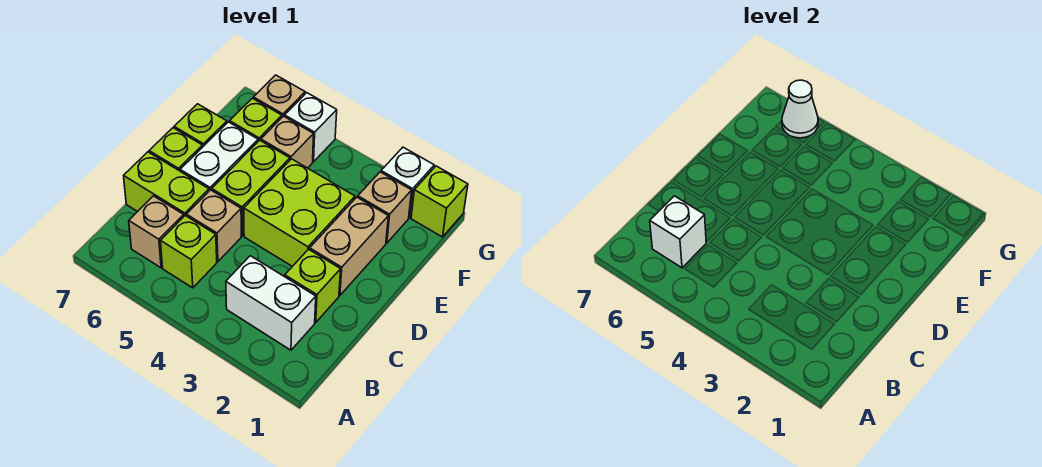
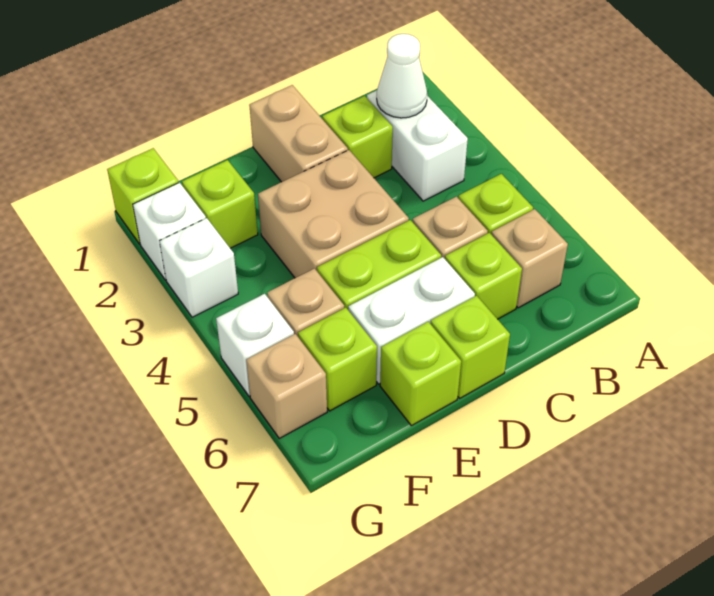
white 1x1 brick [650,196,706,268] -> white 1x1 brick moved to [160,218,238,317]
lime 1x2 brick [124,152,209,216] -> lime 1x1 brick [445,233,522,319]
tan 1x2 brick [310,197,388,295] -> tan 1x2 brick turned to [249,85,348,182]
lime 2x2 brick [244,159,355,266] -> tan 2x2 brick [258,150,409,278]
tan 1x1 brick [358,172,412,243] -> lime 1x1 brick [182,160,258,248]
white 1x1 cone [782,80,818,138] -> white 1x1 cone moved to [377,34,427,118]

